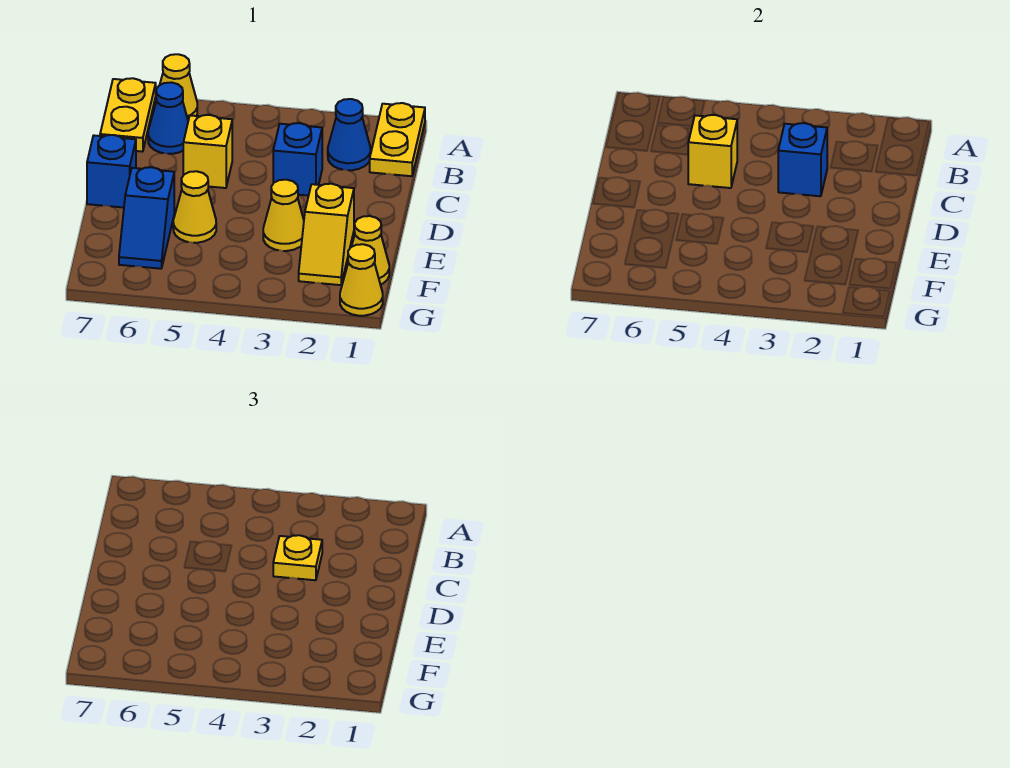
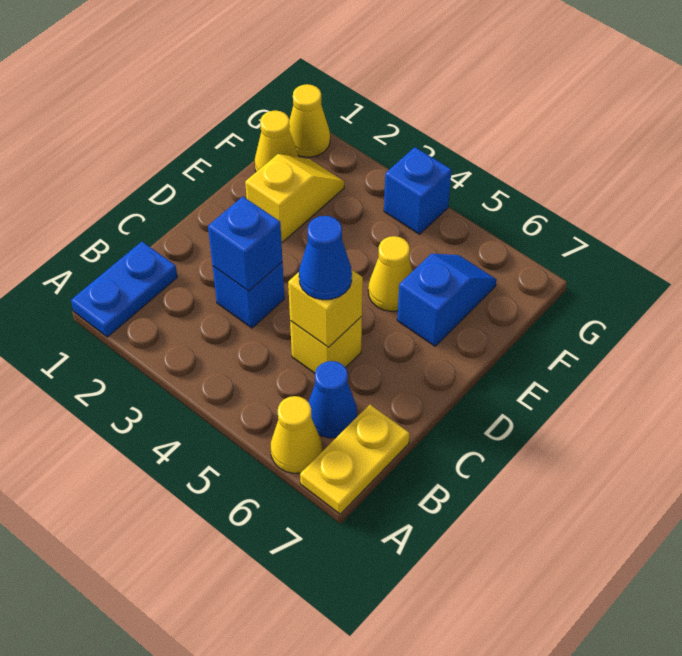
yellow 1x2 plate [370,103,425,176] -> blue 1x2 plate [71,242,177,337]
blue 1x1 cone [328,99,371,170] -> blue 1x1 cone moved to [299,216,352,300]
yellow 1x1 plate [273,535,322,580] -> none
blue 1x1 brick [87,135,136,208] -> blue 1x1 brick moved to [384,147,452,234]
yellow 1x1 cone [263,180,304,251] -> none

